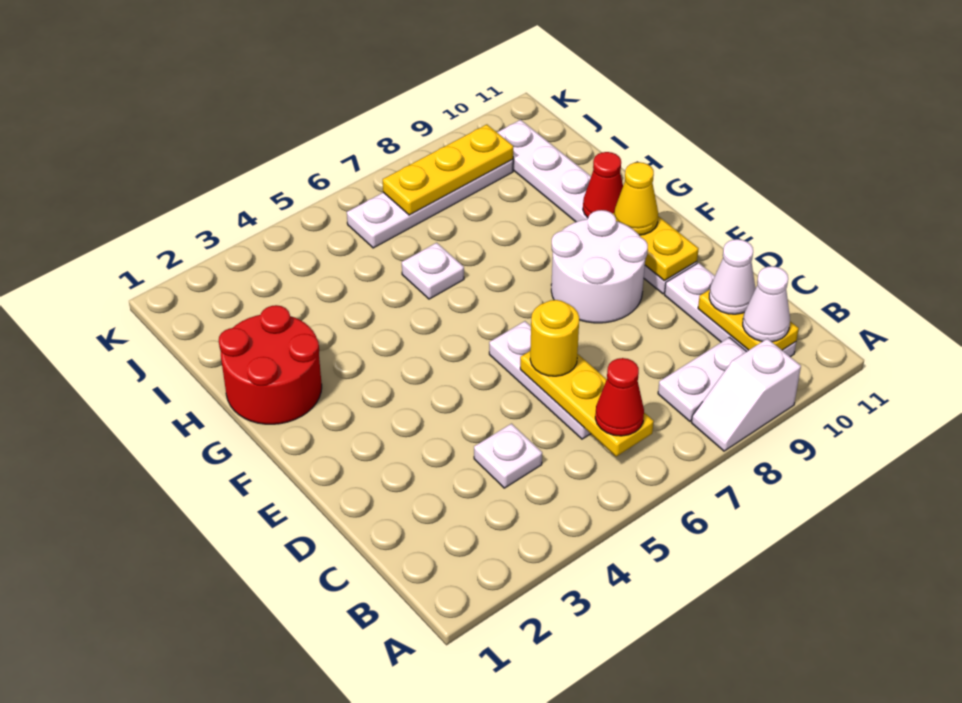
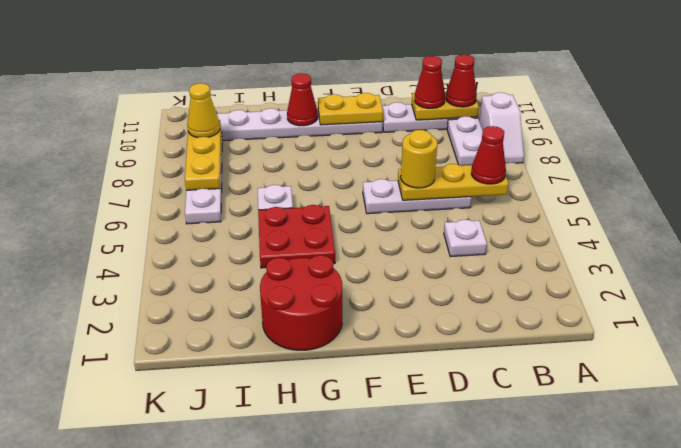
white 1x1 cone [743,266,790,342] -> red 1x1 cone [446,55,477,107]
white 1x1 cone [709,239,756,314] -> red 1x1 cone [415,56,445,108]
white 2x2 round brick [551,210,648,323] -> none
yellow 1x1 cone [614,162,658,235] -> yellow 1x1 cone moved to [187,83,220,138]
none -> red 2x2 plate [258,205,335,268]

